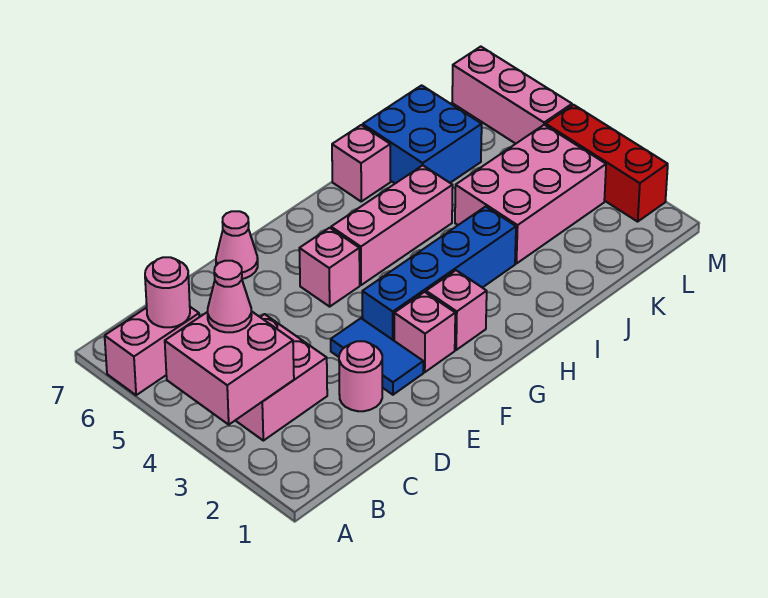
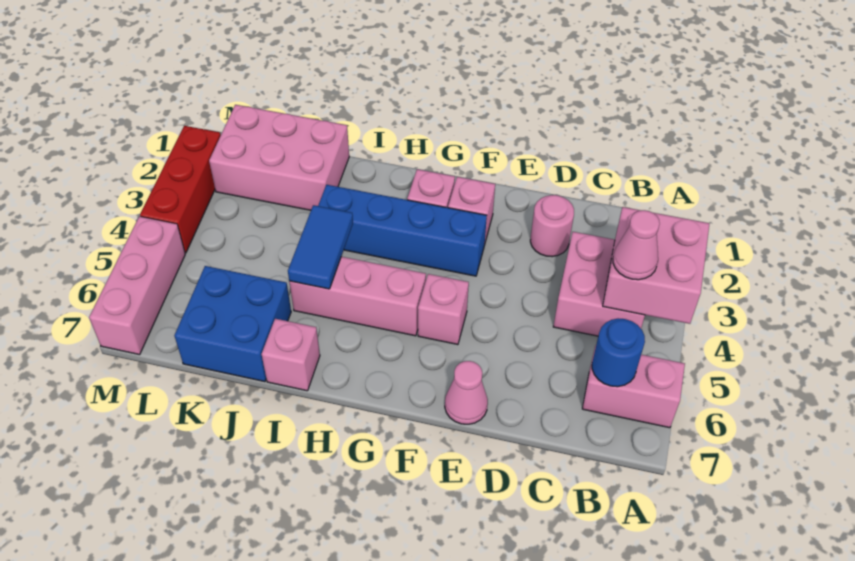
pink 1x1 round brick [145,257,190,327] -> blue 1x1 round brick [592,318,645,387]
blue 1x2 tile [331,318,423,395] -> blue 1x2 tile moved to [288,205,353,289]
pink 2x3 brick [455,125,606,264] -> pink 2x3 brick moved to [209,105,349,210]

